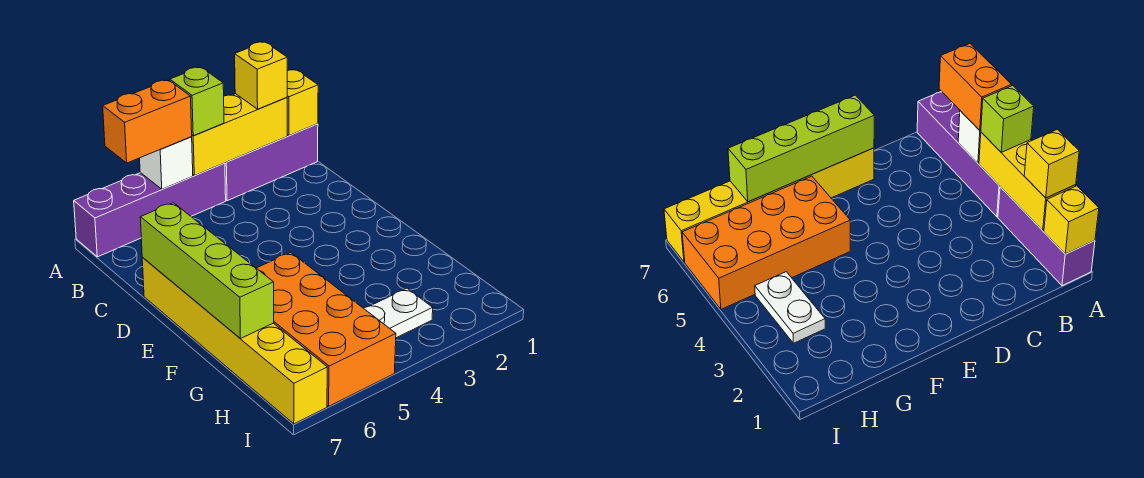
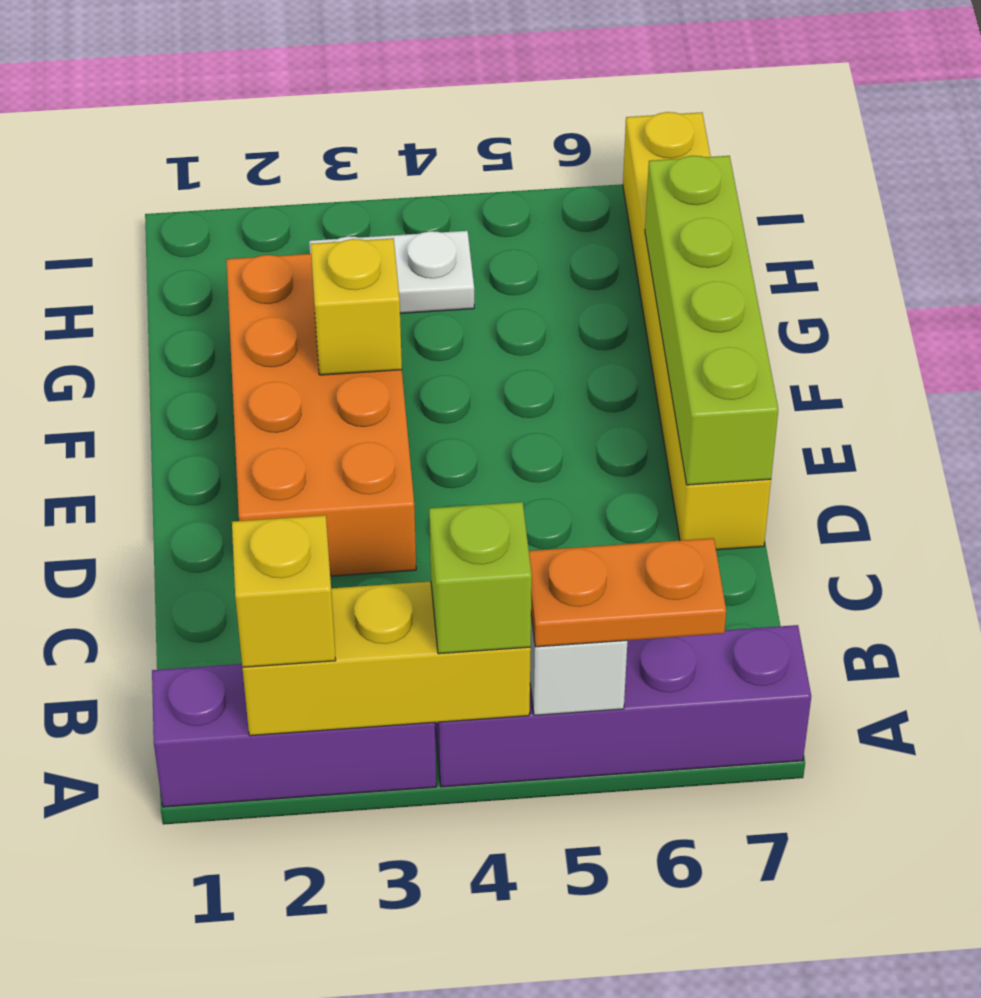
yellow 1x1 brick [287,69,318,135] -> yellow 1x1 brick moved to [311,238,402,375]
orange 1x2 brick [103,80,192,163] -> orange 1x2 plate [529,538,726,647]
orange 2x4 brick [257,252,396,406] -> orange 2x4 brick moved to [226,254,416,576]

